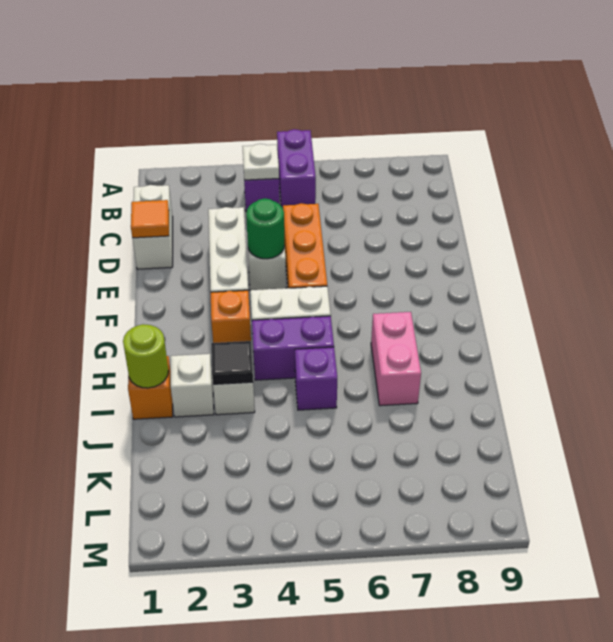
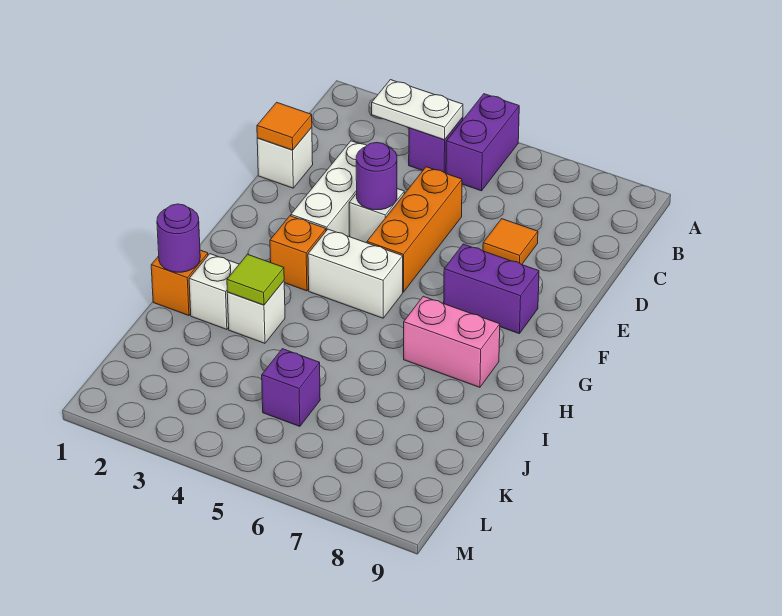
white 1x1 plate [242,144,279,180] -> white 1x2 plate [372,80,463,140]
white 1x2 brick [132,185,173,269] -> white 1x1 brick [257,127,313,188]
none -> orange 1x1 tile [483,219,538,265]
green 1x1 round brick [246,198,284,259] -> purple 1x1 round brick [356,142,397,210]
purple 1x2 brick [252,316,334,380] -> purple 1x2 brick moved to [444,244,539,334]
pink 1x2 brick [371,312,421,406] -> pink 1x2 brick turned to [404,296,500,387]
lime 1x1 round brick [123,324,169,388] -> purple 1x1 round brick [157,204,200,272]
black 1x1 tile [211,341,253,384] -> lime 1x1 tile [227,254,284,305]
purple 1x1 brick [295,347,337,410] -> purple 1x1 brick moved to [262,349,320,426]

